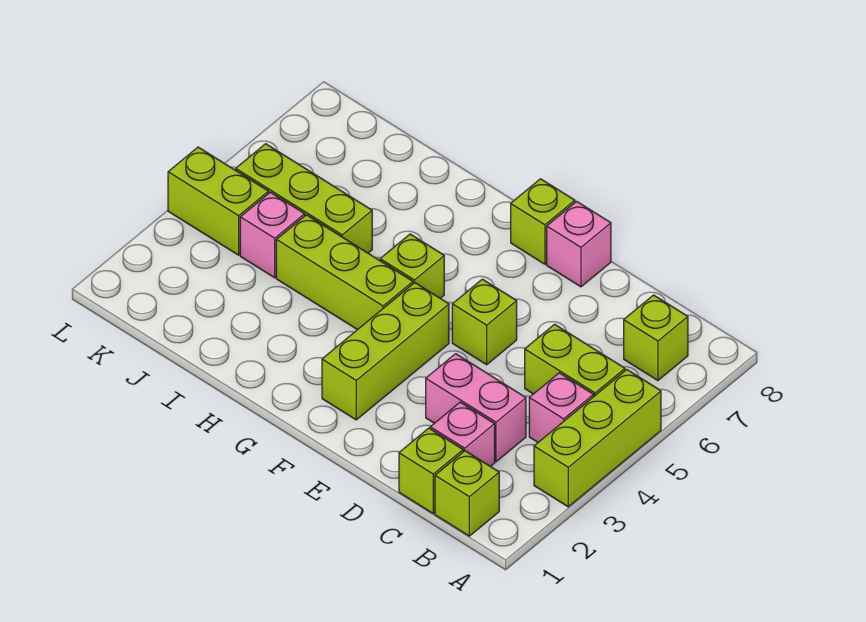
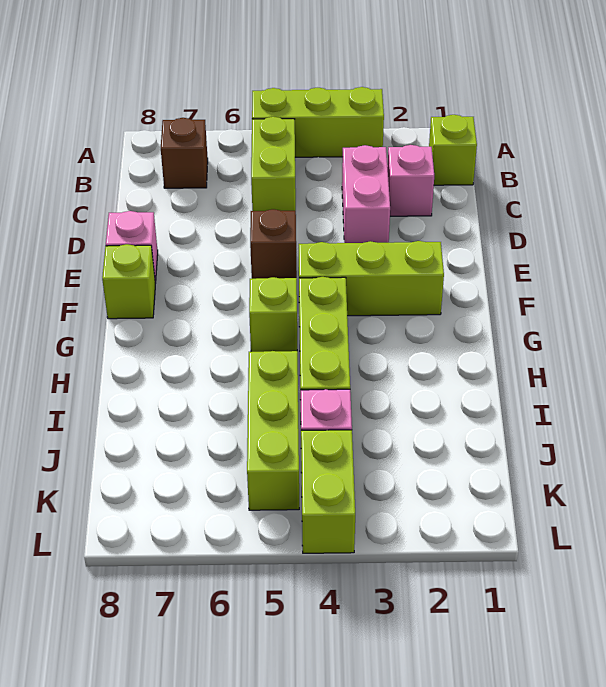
pink 1x1 brick [529,373,594,442] -> none
lime 1x1 brick [624,295,688,380] -> brown 1x1 brick [161,118,208,188]
lime 1x1 brick [399,428,463,513] -> none
lime 1x1 brick [452,279,517,365] -> brown 1x1 brick [250,209,297,279]

